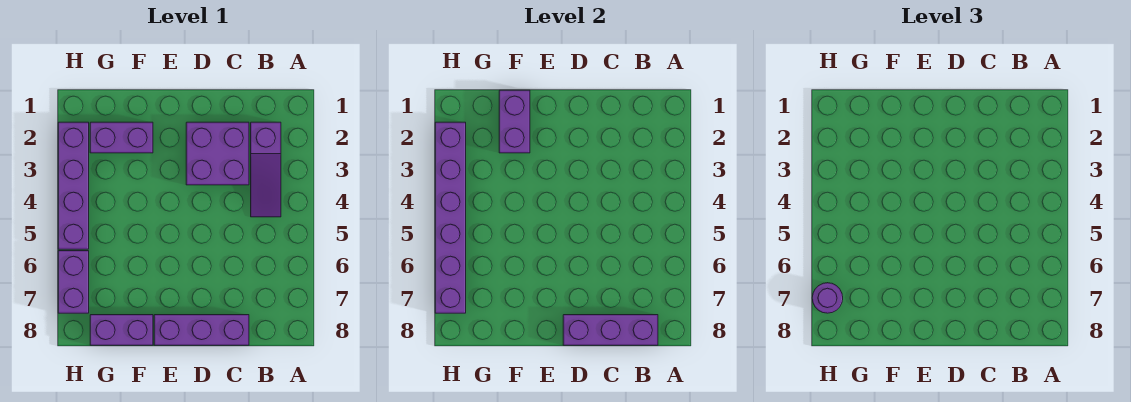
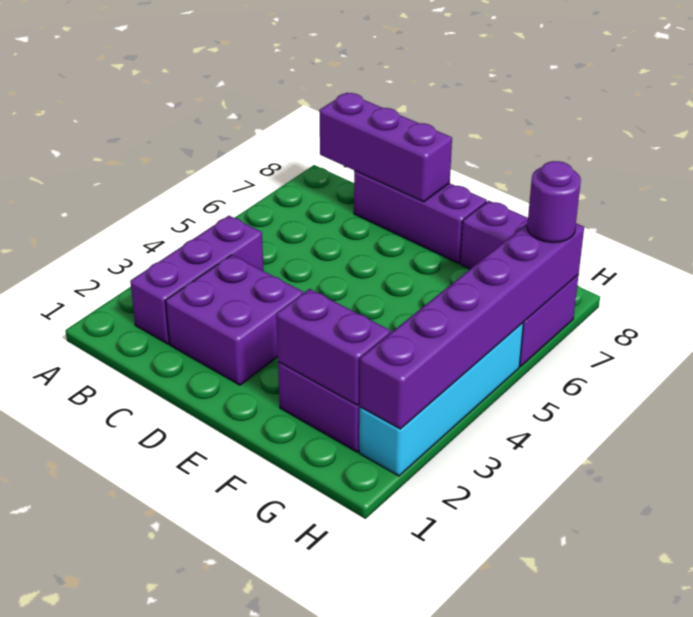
purple 1x3 slope [251,122,281,217] -> purple 1x3 brick [130,216,264,344]
purple 1x2 brick [499,90,530,153] -> purple 1x2 brick turned to [276,289,391,405]
purple 1x4 brick [58,122,89,249] -> cyan 1x4 brick [359,323,523,476]

